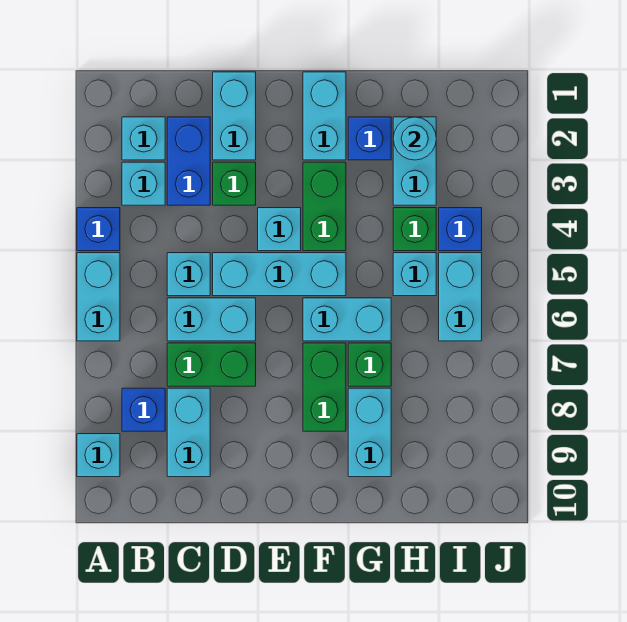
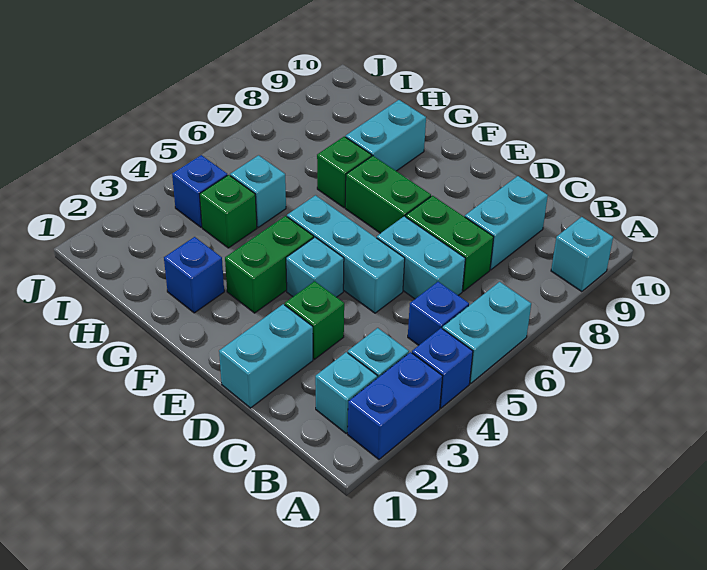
blue 1x1 brick [122,388,165,431] -> blue 1x1 brick moved to [408,282,469,345]
blue 1x2 brick [167,117,210,205] -> blue 1x2 brick moved to [348,352,442,459]
cyan 1x1 brick [167,253,210,296] -> none
cyan 1x2 brick [303,72,346,160] -> none
cyan 1x2 brick [303,298,391,341] -> none
green 1x2 brick [303,343,346,431] -> green 1x2 brick turned to [345,156,431,233]
cyan 1x2 brick [393,117,436,205] -> none
cyan 1x1 round brick [393,117,436,160] -> none
cyan 1x2 brick [439,253,482,341] -> none

